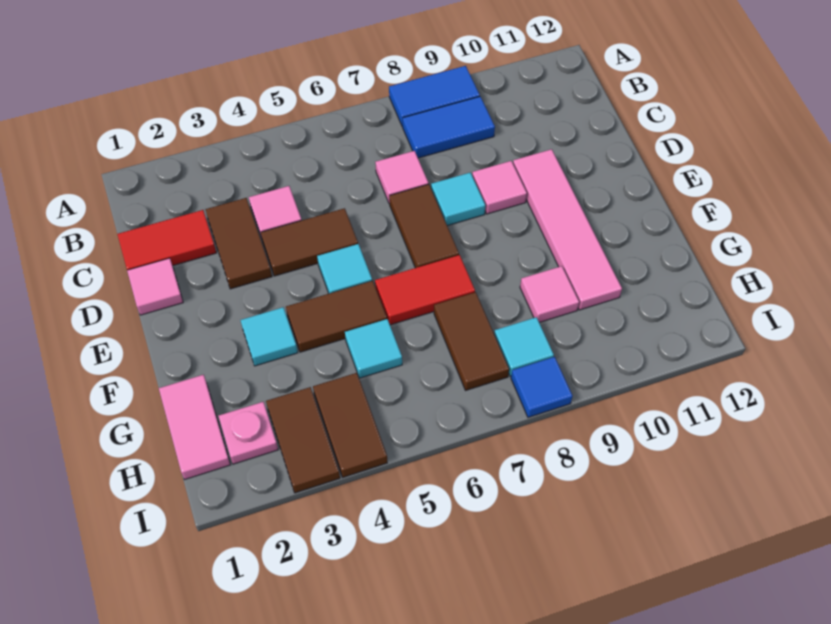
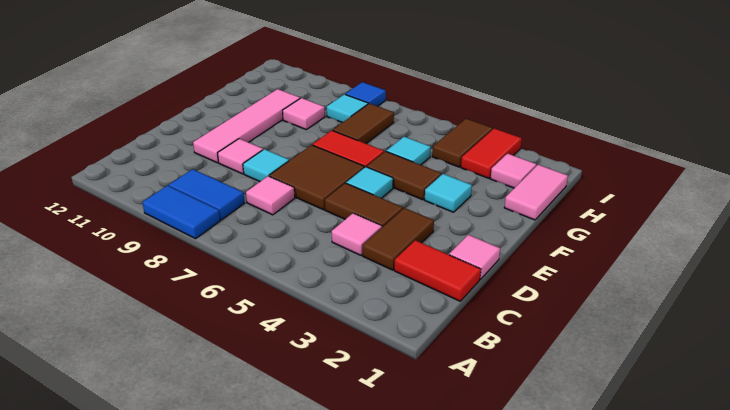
brown 1x2 tile [389,184,459,268] -> brown 2x2 tile [269,145,365,210]
pink 1x1 plate [219,402,278,464] -> pink 1x1 tile [491,154,536,188]
brown 1x2 tile [266,387,340,493] -> red 1x2 tile [461,128,522,178]

